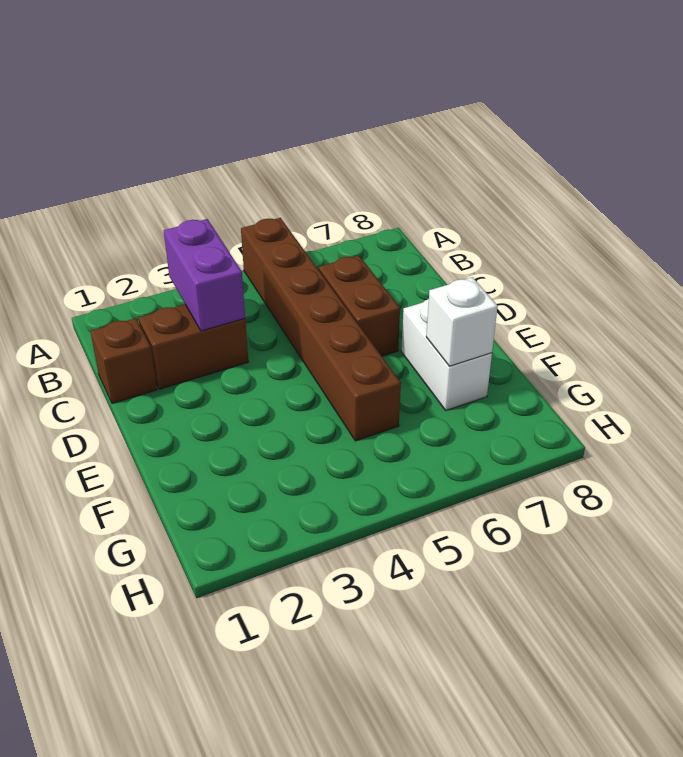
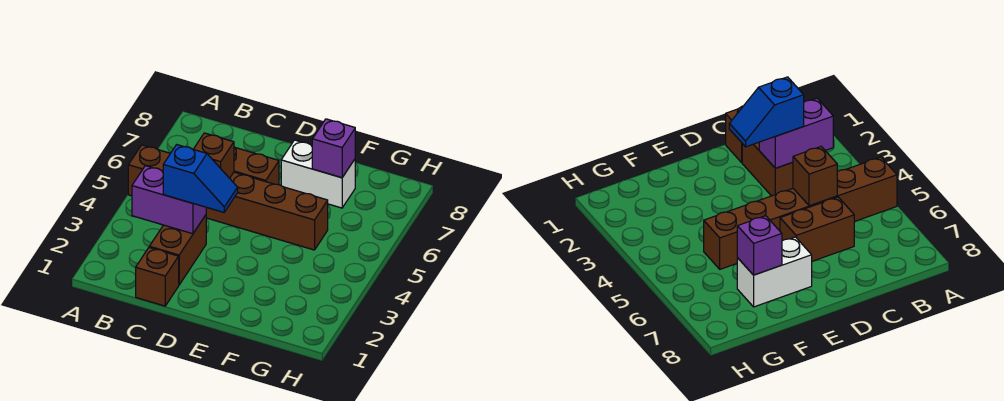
none -> blue 1x2 slope [163,145,238,212]
none -> brown 1x1 brick [193,133,234,178]
white 1x1 brick [426,277,498,366] -> purple 1x1 brick [312,119,355,178]

